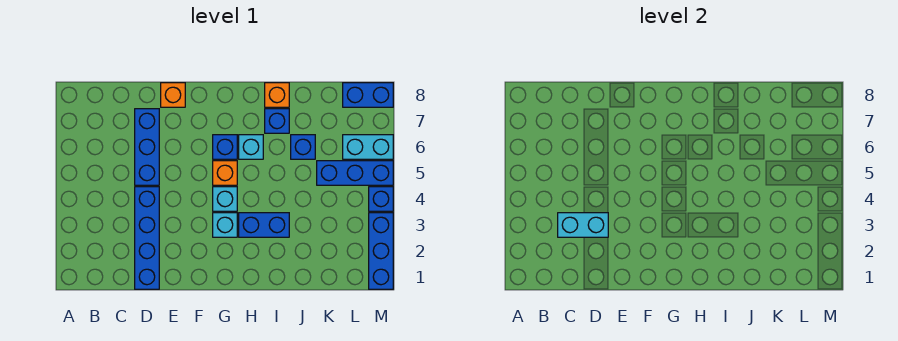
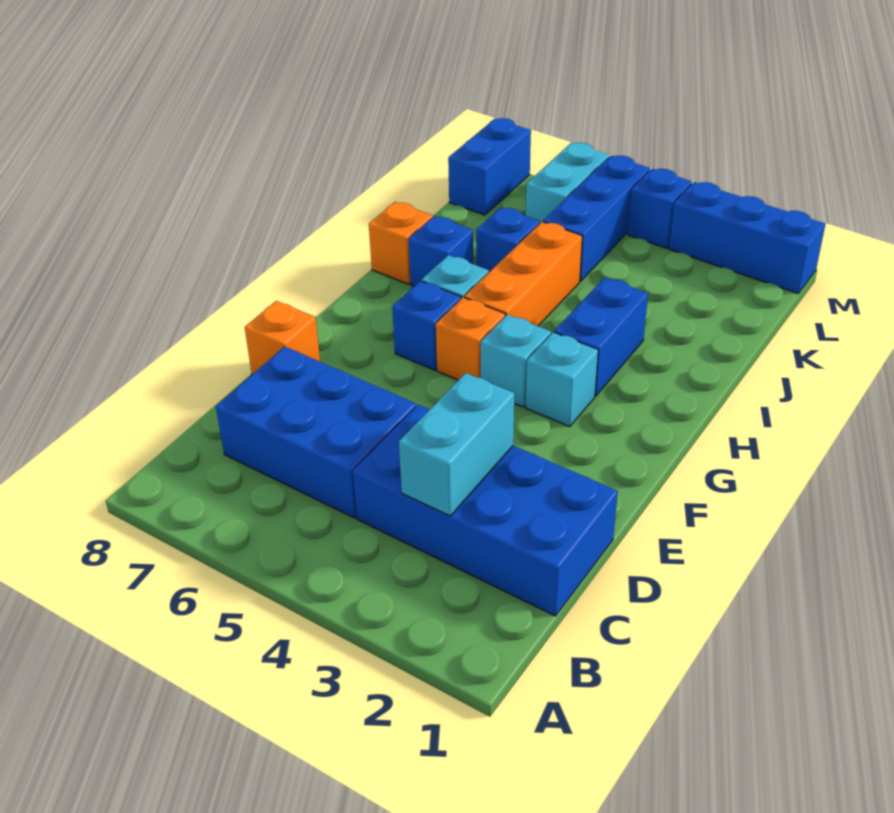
blue 1x4 brick [135,187,159,289] -> blue 2x4 brick [353,405,618,616]
blue 1x3 brick [135,109,159,185] -> blue 2x3 brick [216,346,416,518]
none -> orange 1x3 brick [464,222,582,326]

